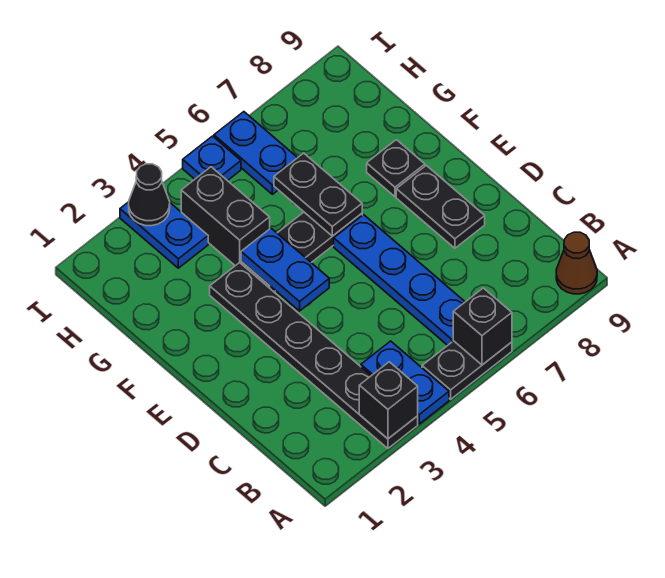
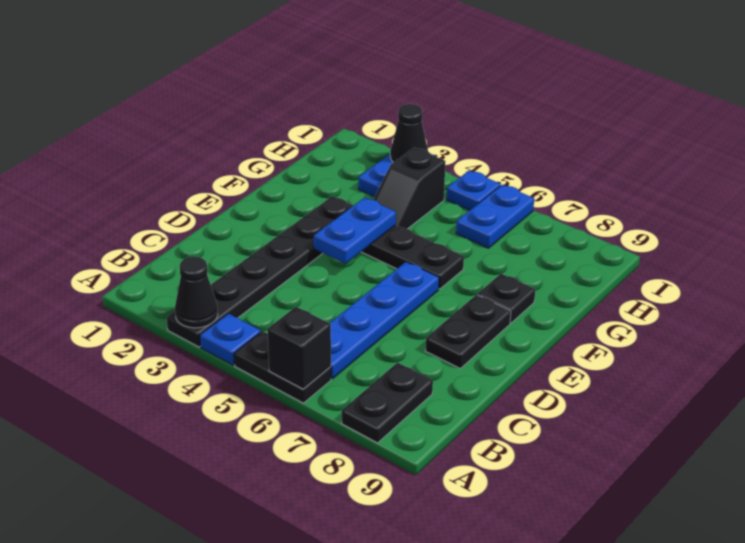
black 1x1 brick [359,362,418,439] -> black 1x1 cone [175,257,218,328]
blue 1x2 plate [361,341,449,424] -> blue 1x1 plate [200,313,261,365]
brown 1x1 cone [556,232,597,294] -> none
black 1x2 plate [274,153,362,236] -> black 1x2 plate moved to [342,362,433,443]
black 1x2 brick [181,167,270,266] -> black 1x2 slope [374,147,446,229]

